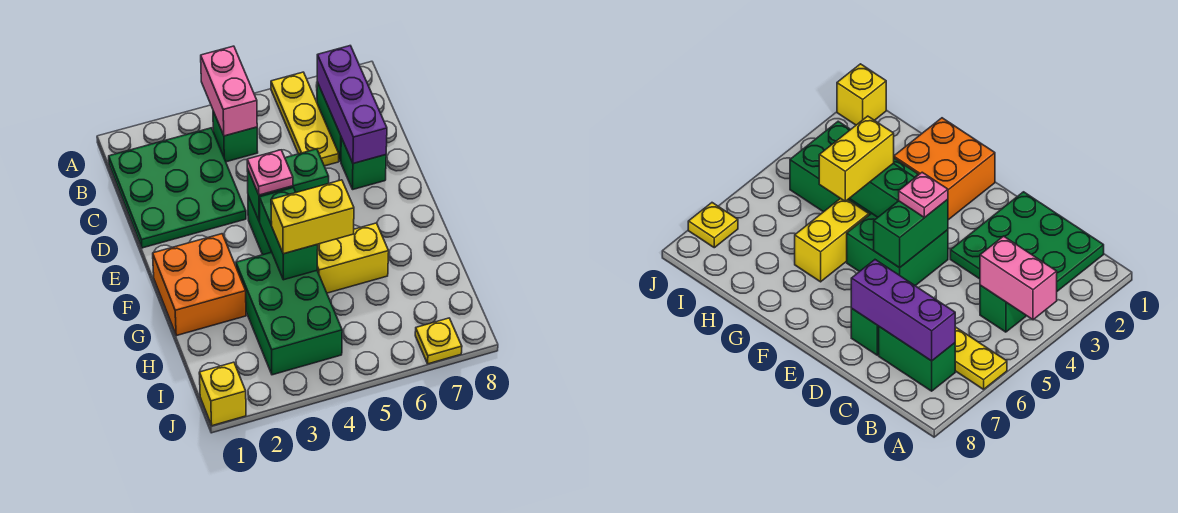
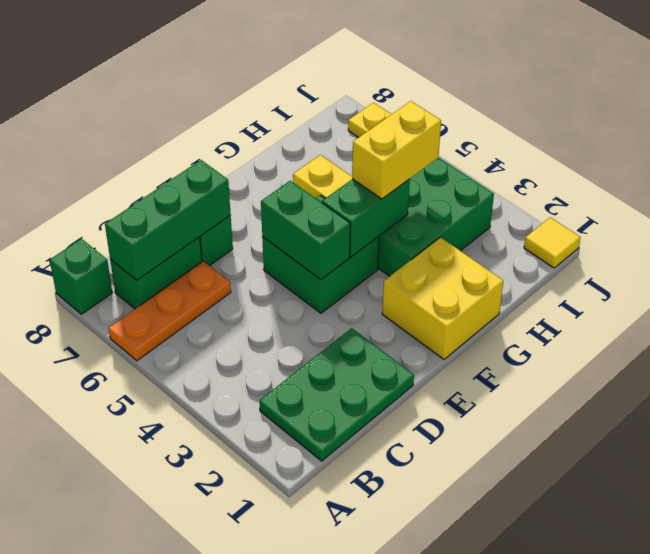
pink 1x2 brick [201,46,257,136] -> none
yellow 1x3 plate [271,72,339,166] -> orange 1x3 plate [109,261,231,361]
green 3x3 plate [109,128,246,248] -> green 2x3 plate [259,328,414,461]
green 1x1 brick [213,111,258,162] -> green 1x1 brick moved to [50,239,112,314]
purple 1x3 brick [317,46,387,164] -> green 1x3 brick [105,160,231,280]
pink 1x1 plate [247,150,293,195] -> none
orange 2x2 brick [153,234,246,336] -> yellow 2x2 brick [382,237,503,359]
yellow 1x2 brick [271,180,354,254] -> yellow 1x2 brick turned to [352,101,441,199]
yellow 1x1 brick [199,362,246,426] -> yellow 1x1 tile [524,217,581,268]

